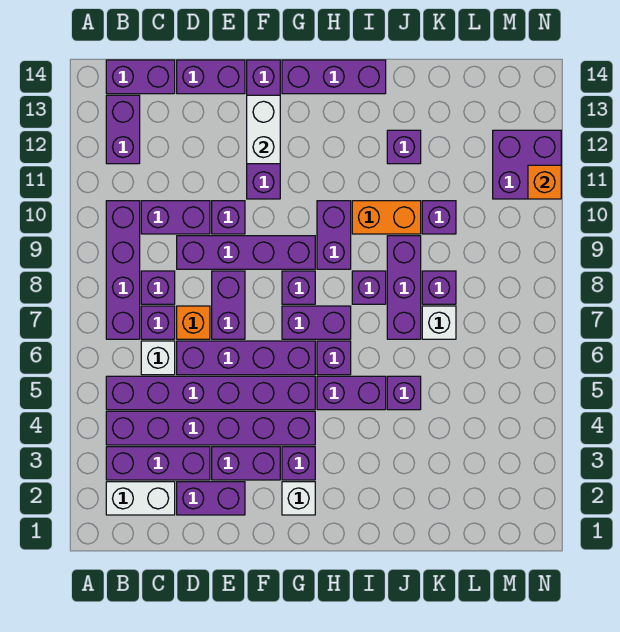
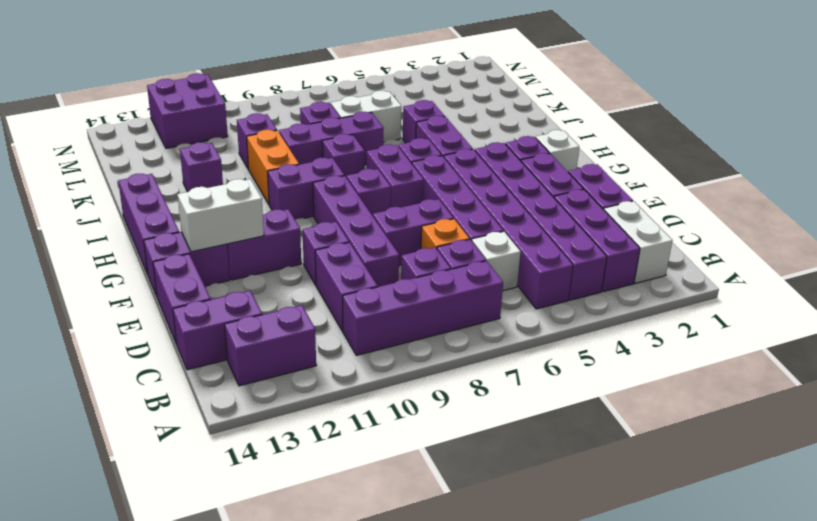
purple 1x2 brick [106,60,175,94] -> purple 1x2 brick turned to [173,291,262,370]
white 1x1 brick [422,306,456,339] -> white 1x2 brick [331,90,401,142]
orange 1x1 brick [528,165,561,199] -> none

